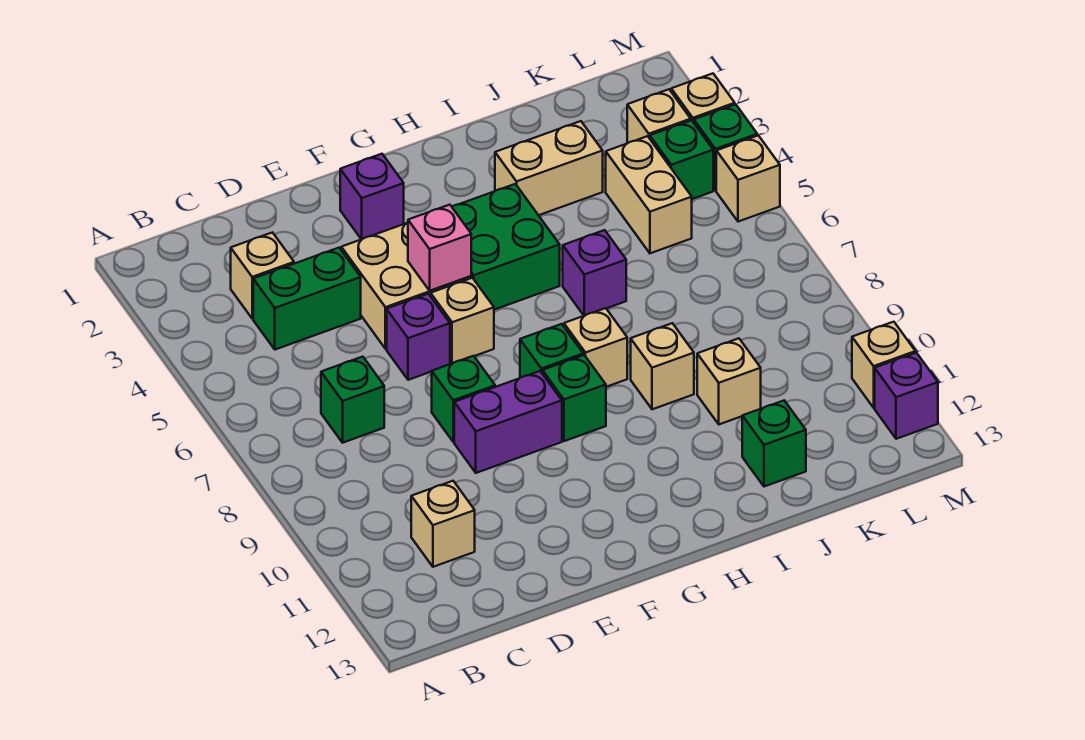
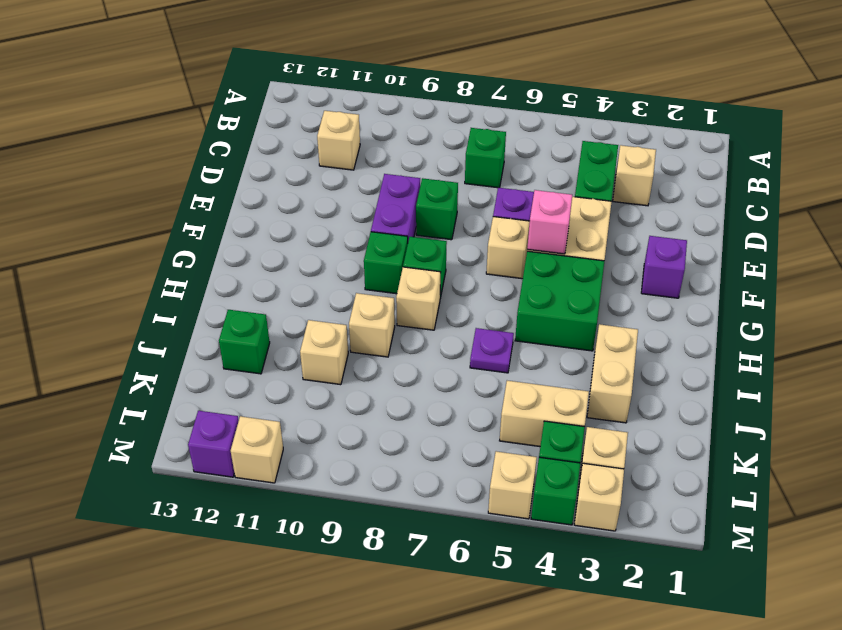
purple 1x1 brick [563,230,626,316] -> purple 1x1 plate [470,328,514,373]

